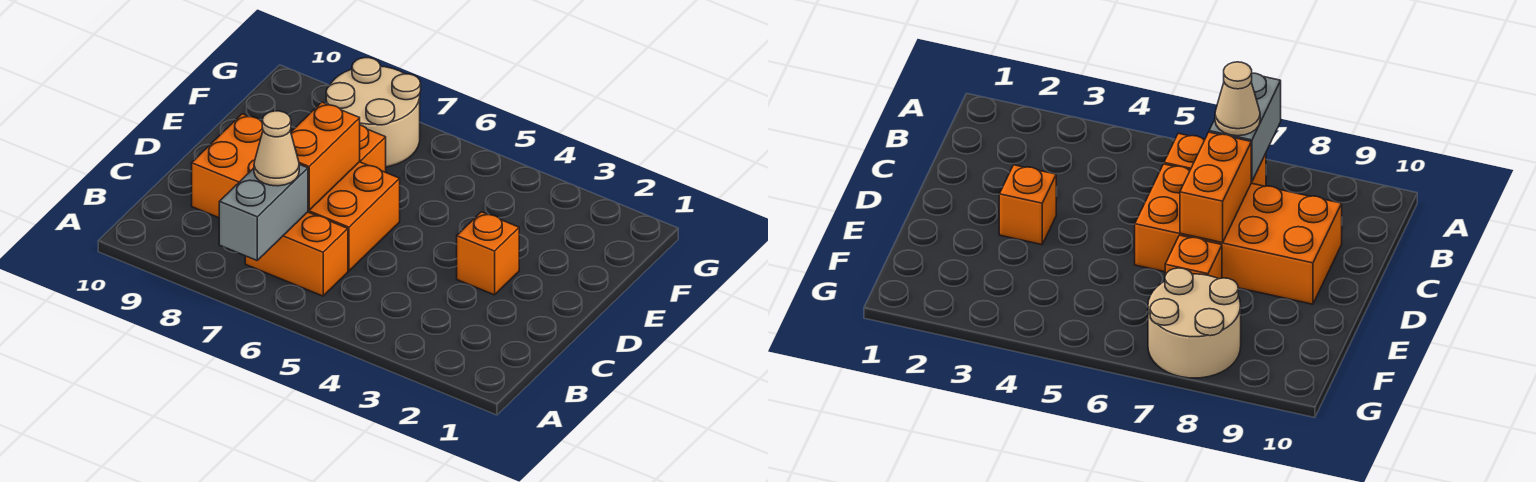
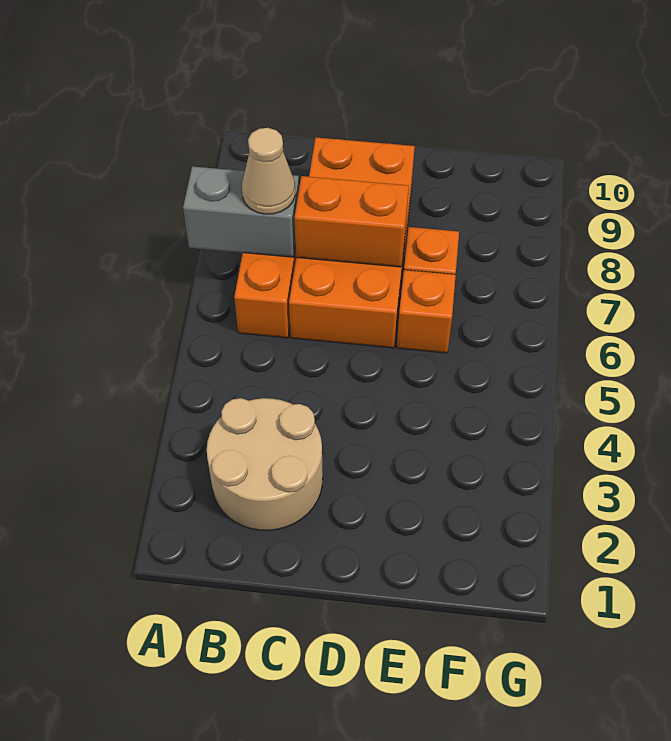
orange 1x1 brick [457,212,519,295] -> orange 1x1 brick moved to [397,270,456,353]
tan 2x2 round brick [326,58,421,167] -> tan 2x2 round brick moved to [207,398,323,531]

